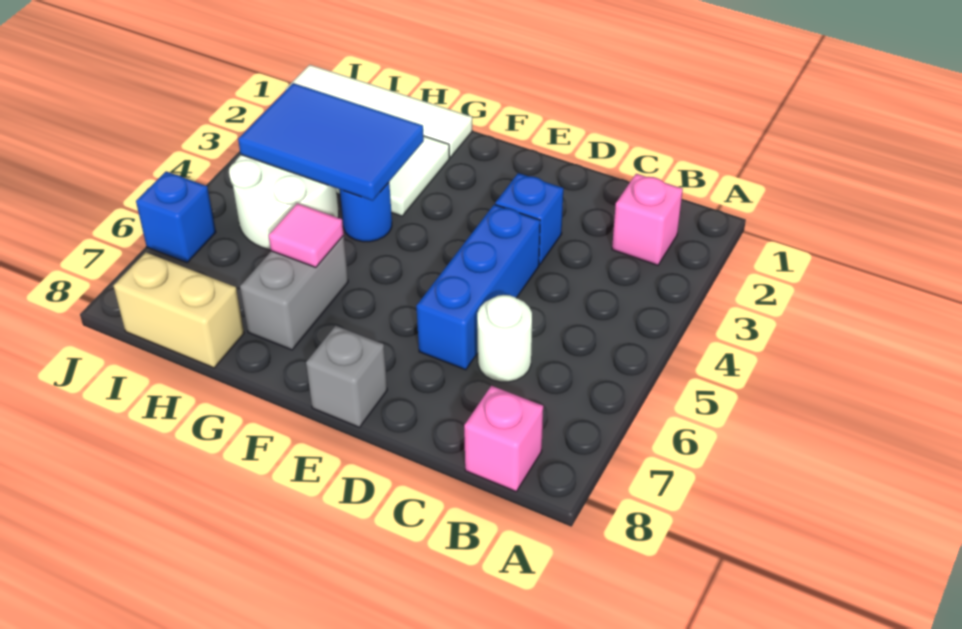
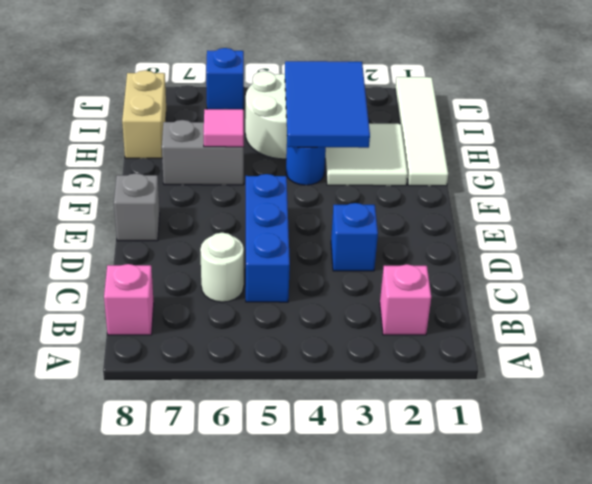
blue 1x3 brick [416,204,540,370] -> blue 1x3 brick turned to [246,174,290,302]

